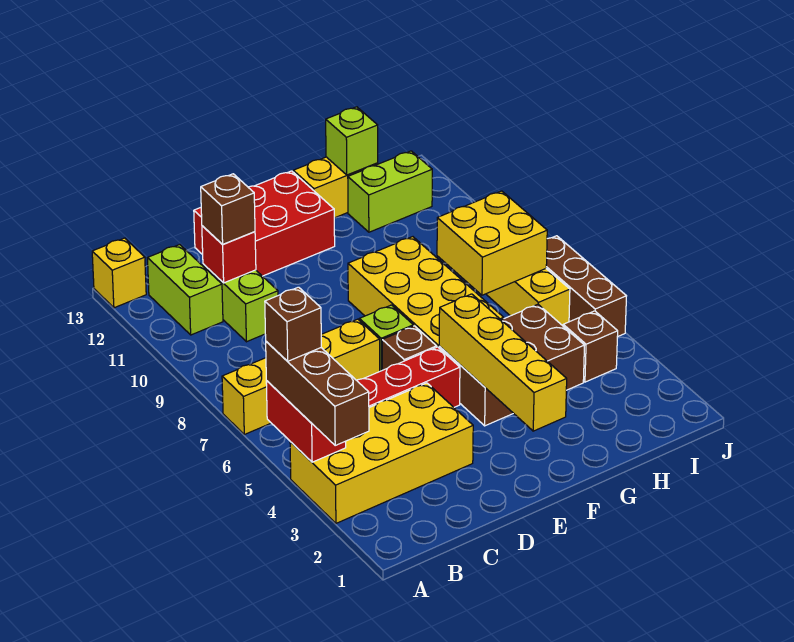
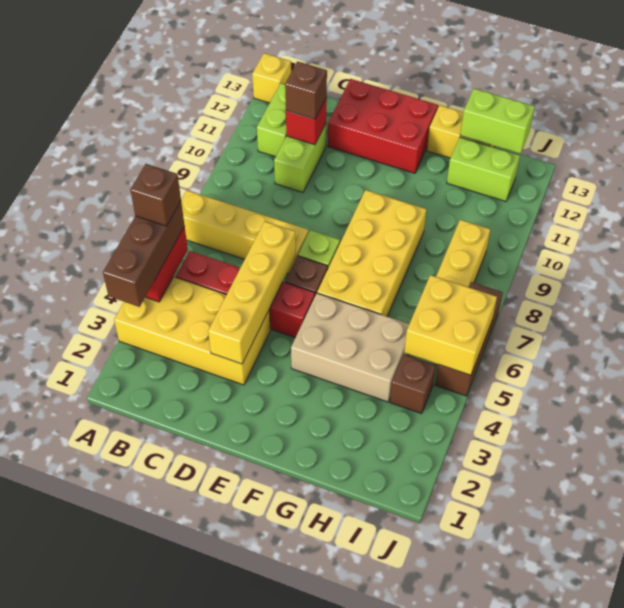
yellow 1x4 brick [439,294,567,431] -> yellow 1x4 brick moved to [208,221,296,364]
brown 2x3 brick [439,304,584,426] -> tan 2x3 brick [291,293,409,402]
yellow 2x2 brick [437,191,547,295] -> yellow 2x2 brick moved to [404,275,497,375]
lime 1x1 brick [326,107,378,175] -> lime 1x2 brick [460,89,535,154]

